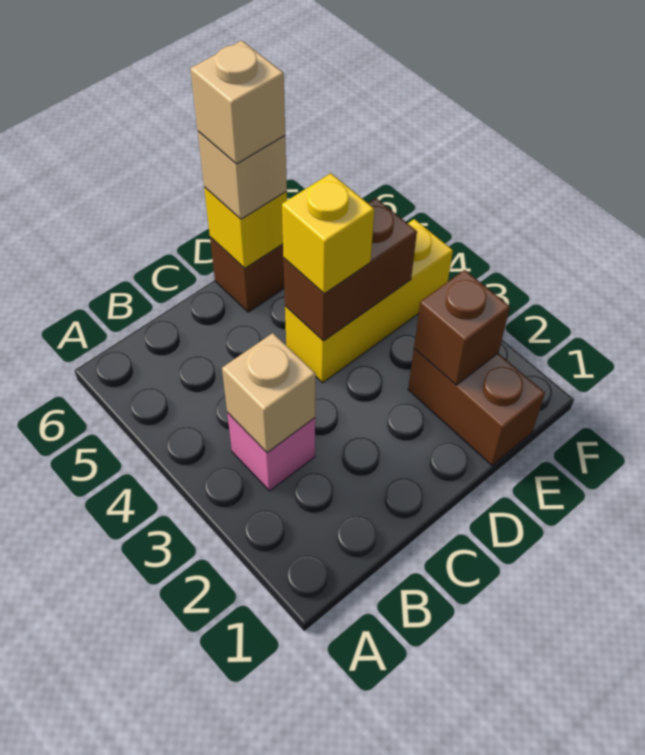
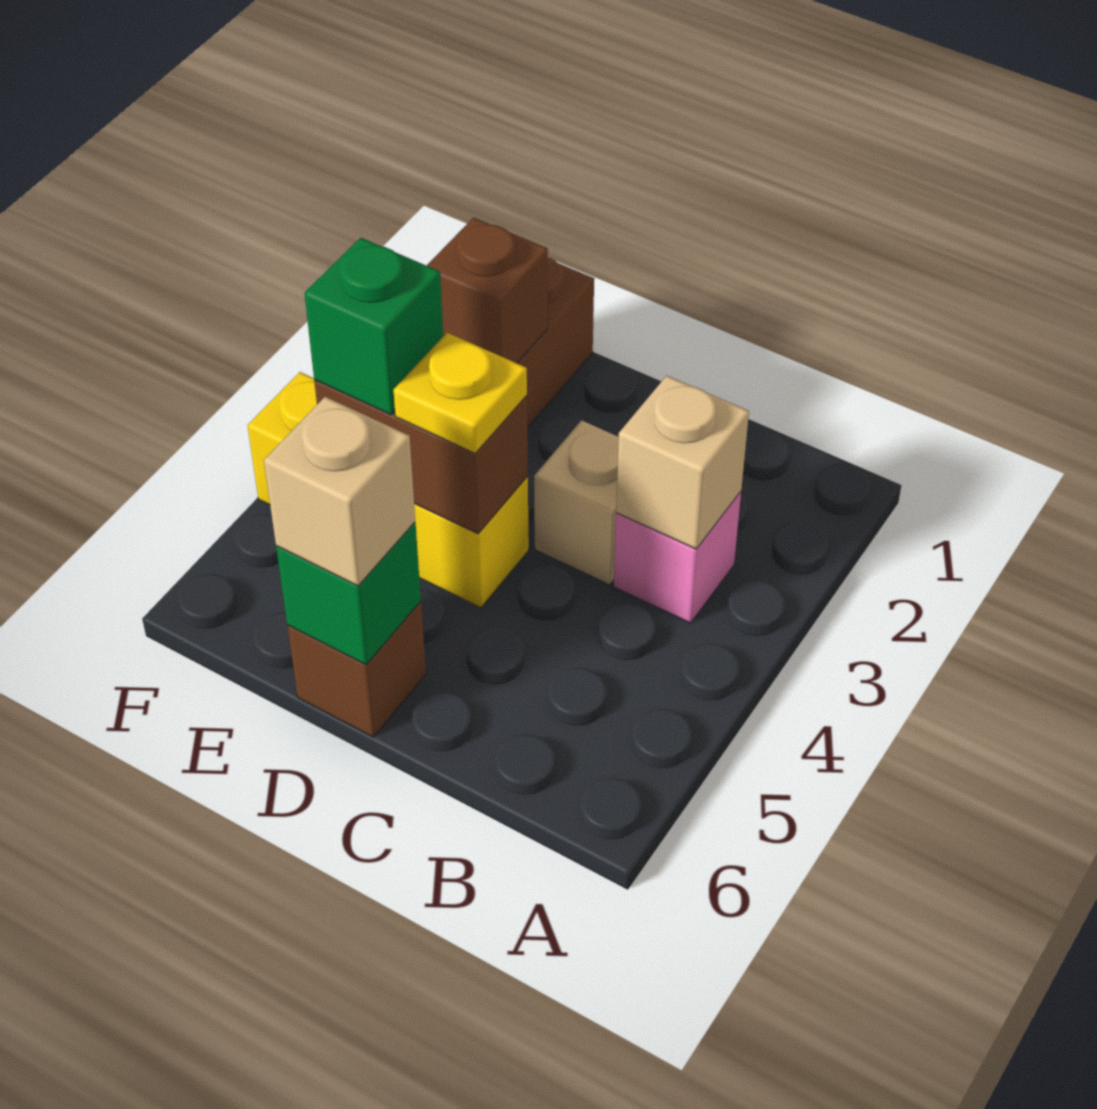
yellow 1x1 brick [282,173,374,294] -> yellow 1x1 plate [394,333,527,453]
yellow 1x1 brick [204,187,287,268] -> green 1x1 brick [276,523,421,665]
tan 1x1 brick [190,41,285,164] -> tan 1x1 brick moved to [534,420,619,585]
none -> green 1x1 brick [304,238,443,415]

